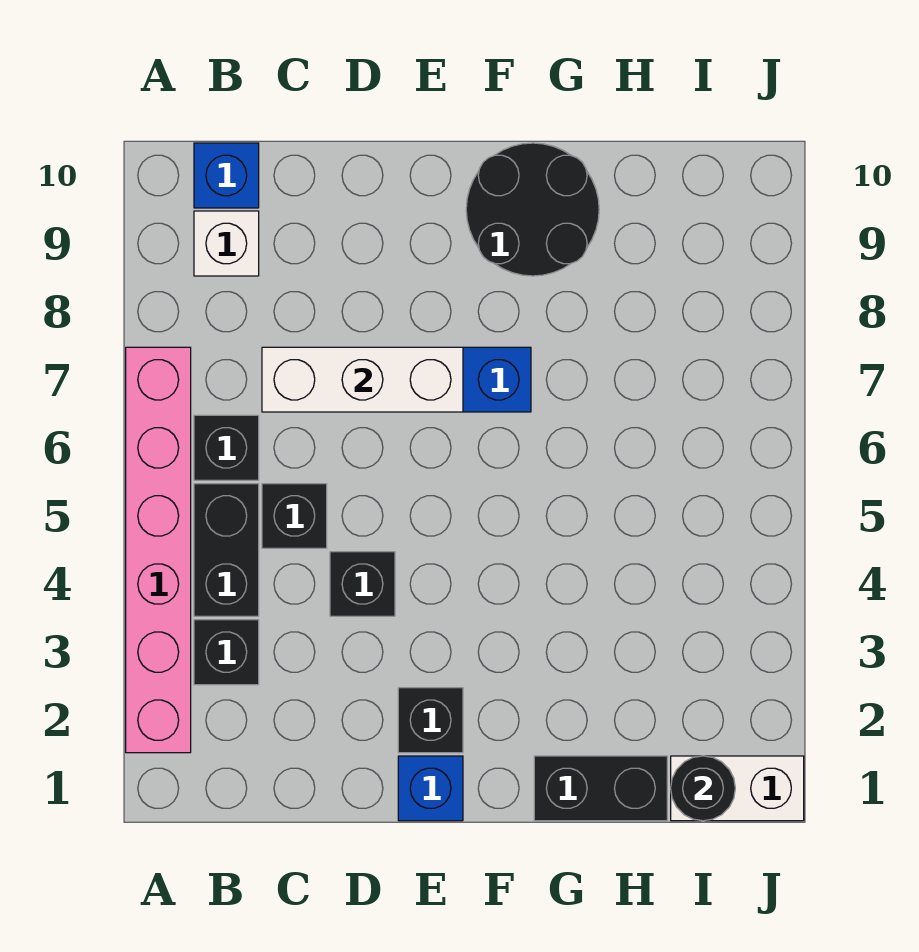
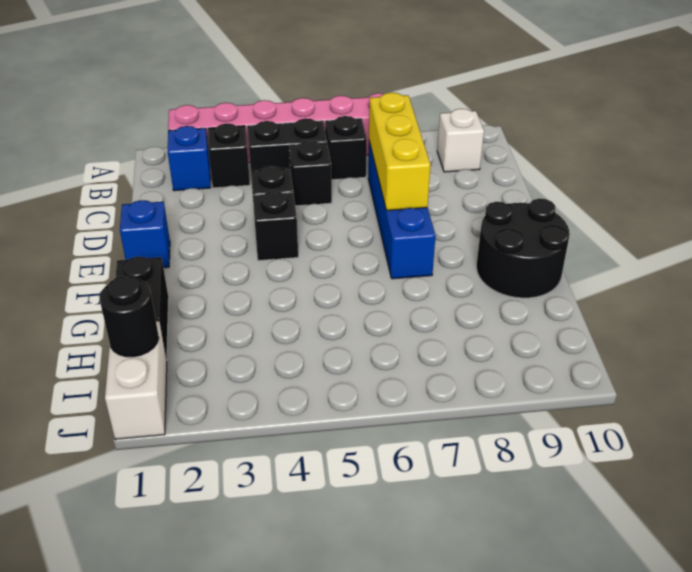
blue 1x1 brick [194,143,259,208] -> blue 1x1 brick moved to [168,126,211,191]
white 1x3 brick [262,347,463,412] -> yellow 1x3 brick [369,93,430,210]
black 1x1 brick [398,688,463,753] -> black 1x1 brick moved to [253,191,298,261]

